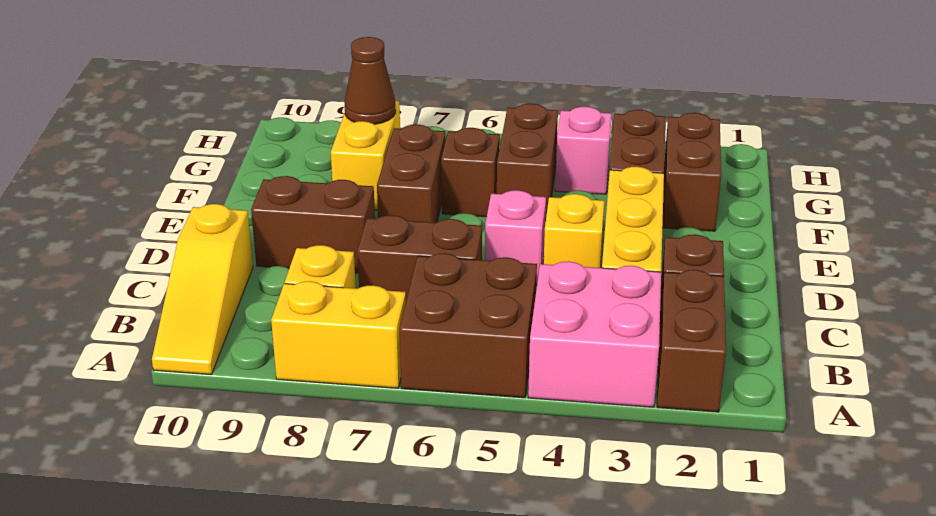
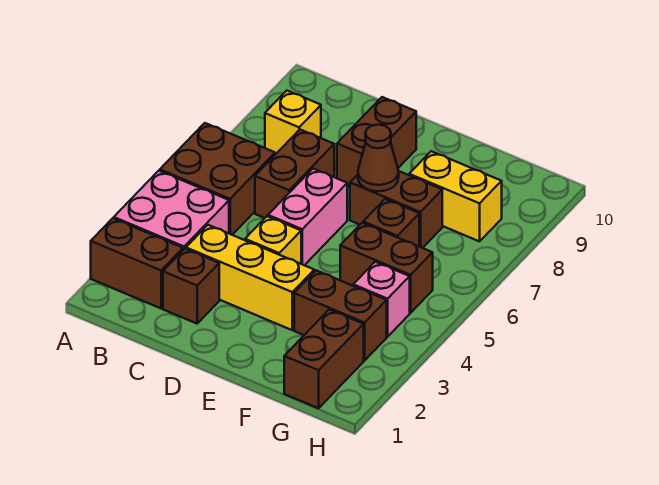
yellow 1x2 brick [271,281,406,388] -> none
yellow 1x3 slope [152,204,253,375] -> none
pink 1x1 brick [485,190,546,285] -> pink 1x2 brick [268,169,347,265]
brown 1x2 brick [662,113,721,231] -> brown 1x2 brick turned to [284,309,364,408]
brown 1x1 cone [345,37,396,124] -> brown 1x1 cone moved to [358,125,399,191]

